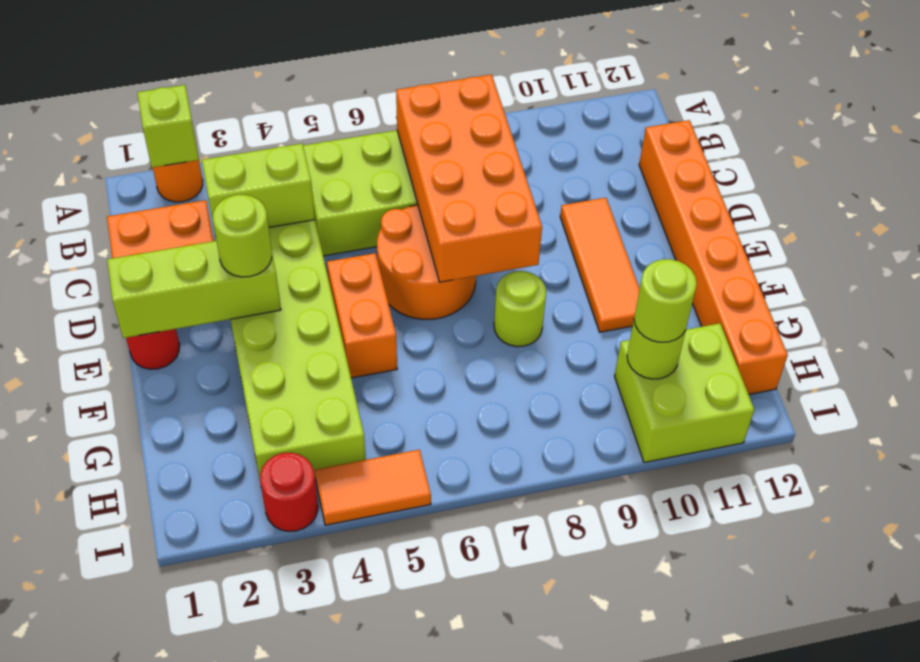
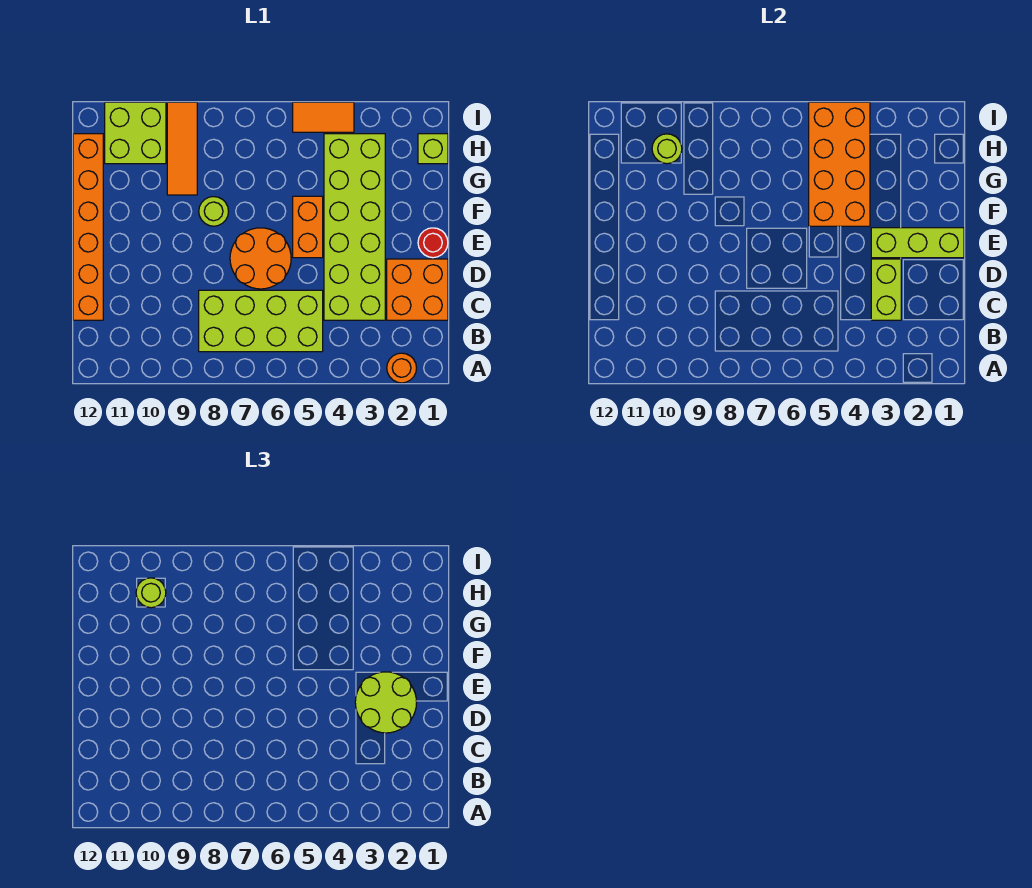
lime 1x1 brick [137,85,199,168] -> lime 1x1 brick moved to [418,134,448,164]
orange 2x4 brick [396,74,542,282] -> orange 2x4 brick moved to [809,102,870,226]
lime 1x2 brick [202,144,315,236] -> lime 1x2 brick turned to [871,259,901,320]
orange 1x3 tile [560,198,640,332] -> orange 1x3 tile moved to [167,102,197,195]
lime 1x1 round brick [212,195,272,277] -> lime 2x2 round brick [355,672,417,733]
red 1x1 round brick [260,453,318,531] -> none

